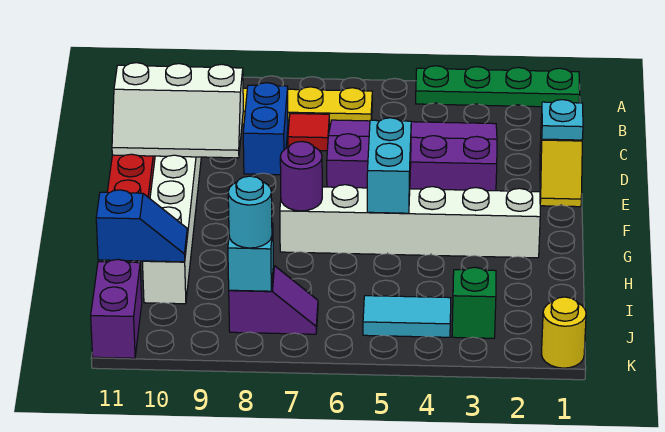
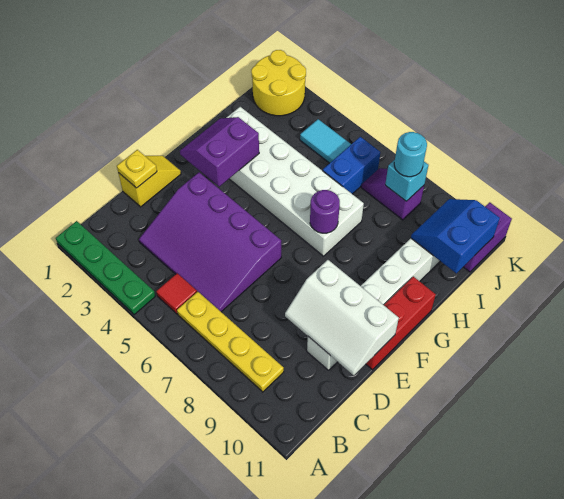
red 1x1 tile [288,114,329,151] -> red 1x1 tile moved to [156,273,197,314]
blue 1x2 brick [243,83,288,175] -> blue 1x2 brick moved to [323,137,380,194]
cyan 1x1 plate [542,100,583,140] -> yellow 1x1 plate [117,150,157,188]
white 2x3 slope [112,63,243,158] -> white 2x3 slope turned to [285,260,399,375]
none -> purple 2x2 slope [180,117,259,187]
cyan 1x2 brick [367,118,411,213] -> none
white 1x6 brick [280,185,540,258] -> white 2x6 brick [226,107,364,256]
blue 1x2 slope [96,190,187,262] -> blue 2x2 slope [411,199,500,273]
green 1x1 brick [452,267,496,338] -> none
yellow 1x1 round brick [542,297,586,368] -> yellow 2x2 round brick [251,50,306,116]

